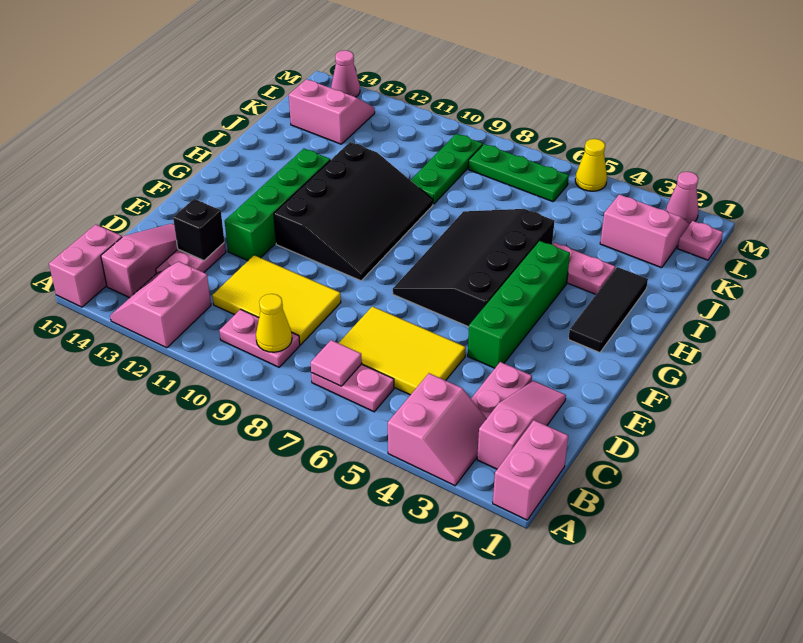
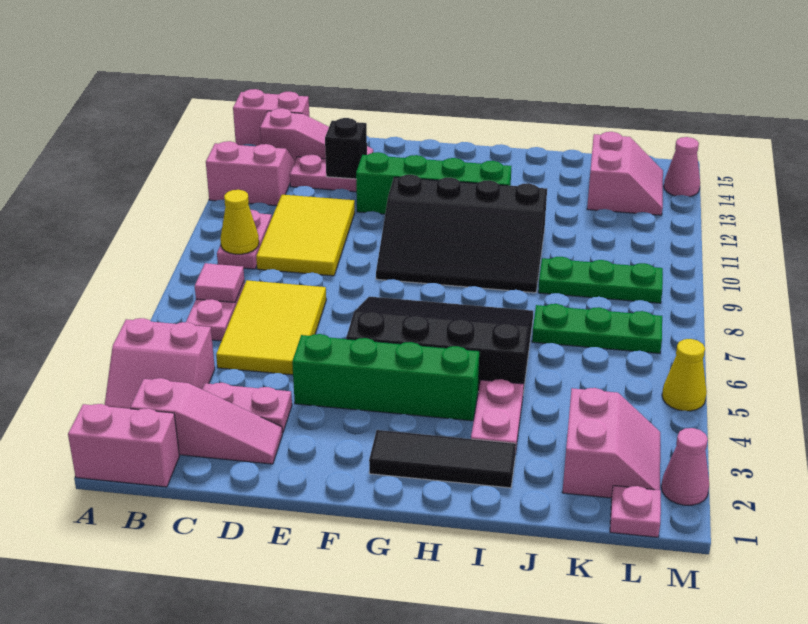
green 1x3 plate [468,144,569,202] -> green 1x3 plate turned to [532,304,662,353]

